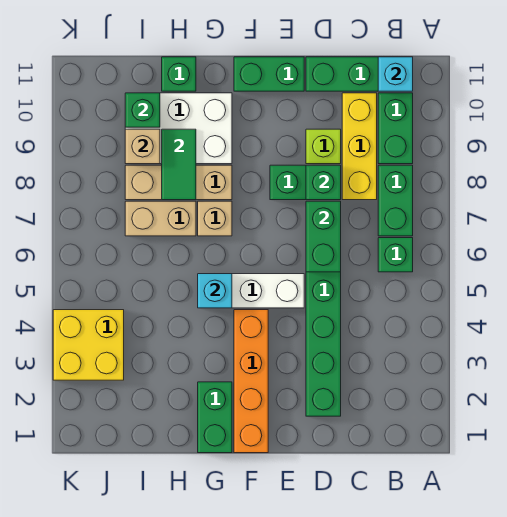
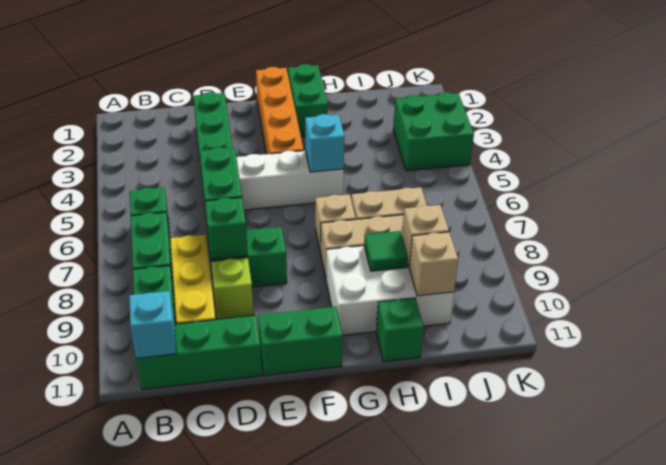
green 1x2 tile [162,129,196,200] -> green 1x1 tile [364,231,408,271]
green 1x1 brick [125,93,160,127] -> tan 1x1 brick [409,232,458,296]
yellow 2x2 brick [53,310,124,380] -> green 2x2 brick [393,92,474,171]

